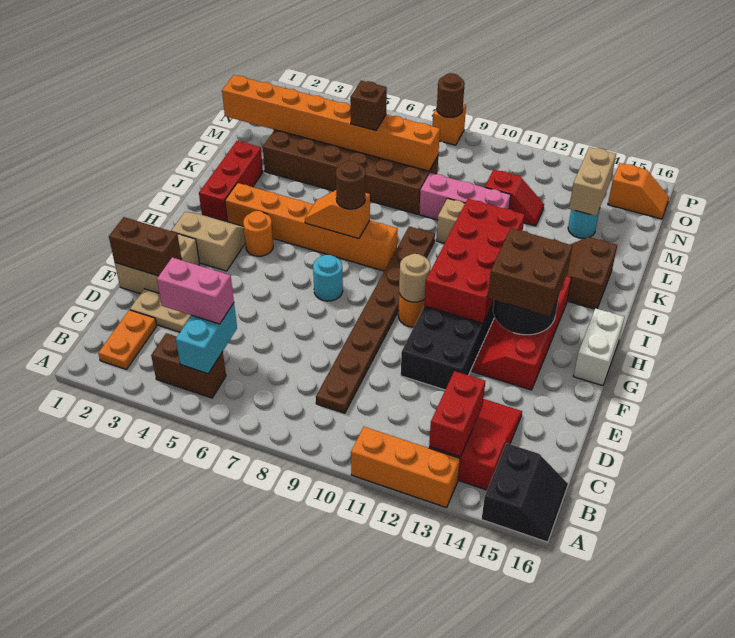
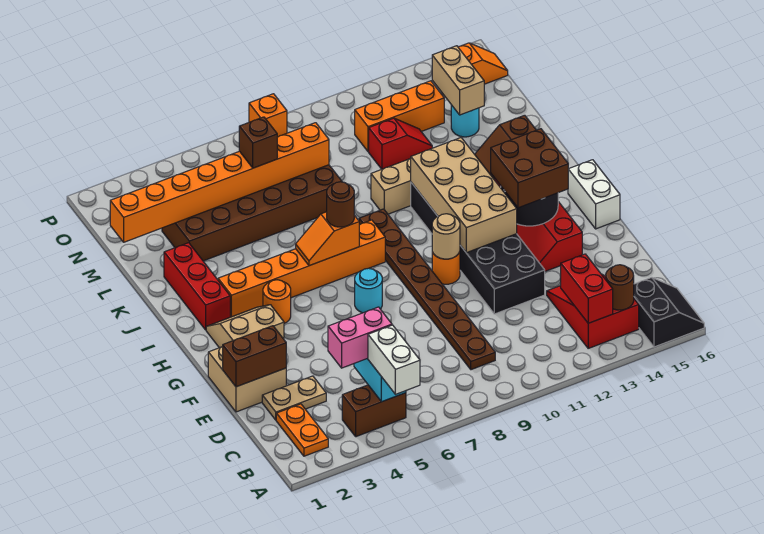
none -> white 1x2 brick [368,325,420,394]
orange 1x3 brick [351,427,460,508] -> orange 1x3 brick moved to [355,81,444,152]
red 2x4 brick [424,199,525,323] -> tan 2x4 brick [411,138,517,253]
pink 1x3 brick [419,173,511,220] -> none
brown 1x1 round brick [437,73,465,117] -> brown 1x1 round brick moved to [606,265,634,310]

